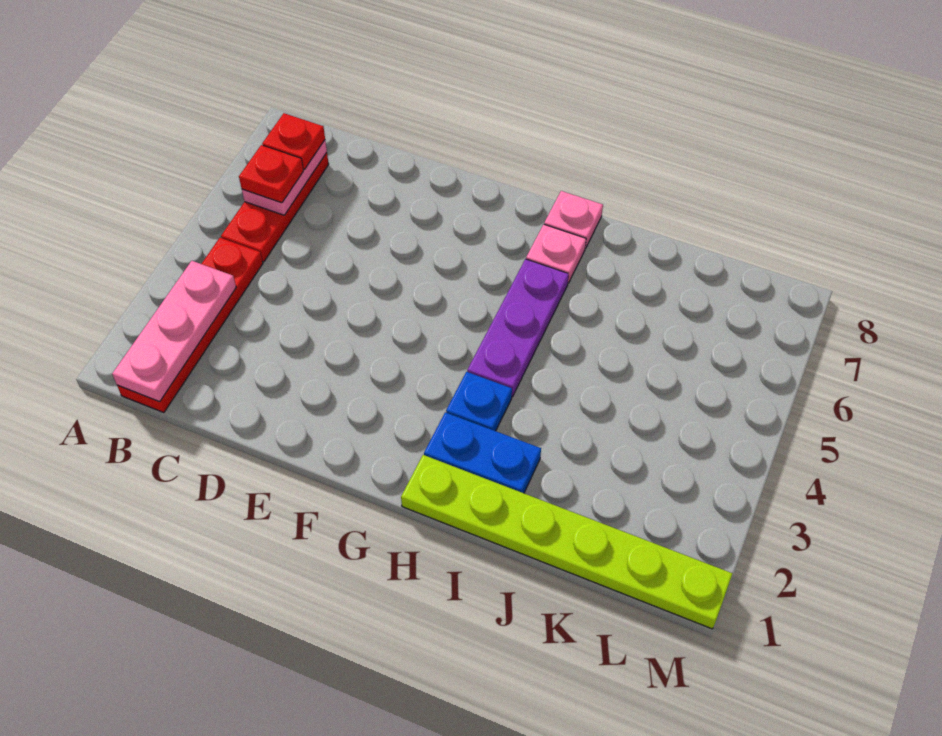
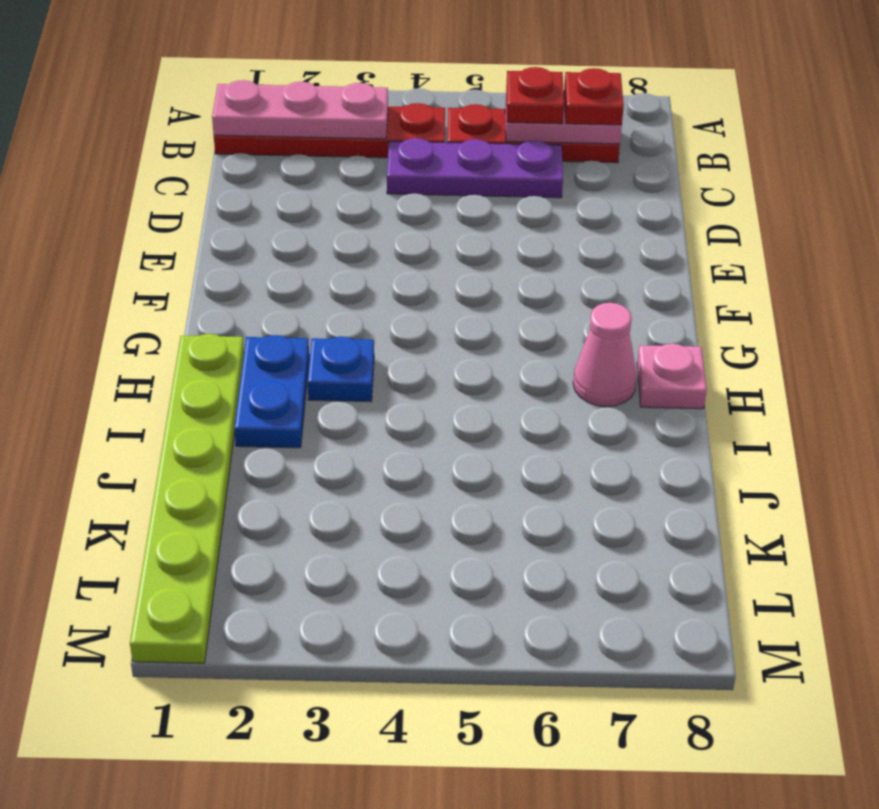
purple 1x3 plate [467,259,569,397] -> purple 1x3 plate moved to [387,138,563,198]
pink 1x1 plate [526,224,586,283] -> pink 1x1 cone [573,303,637,407]

